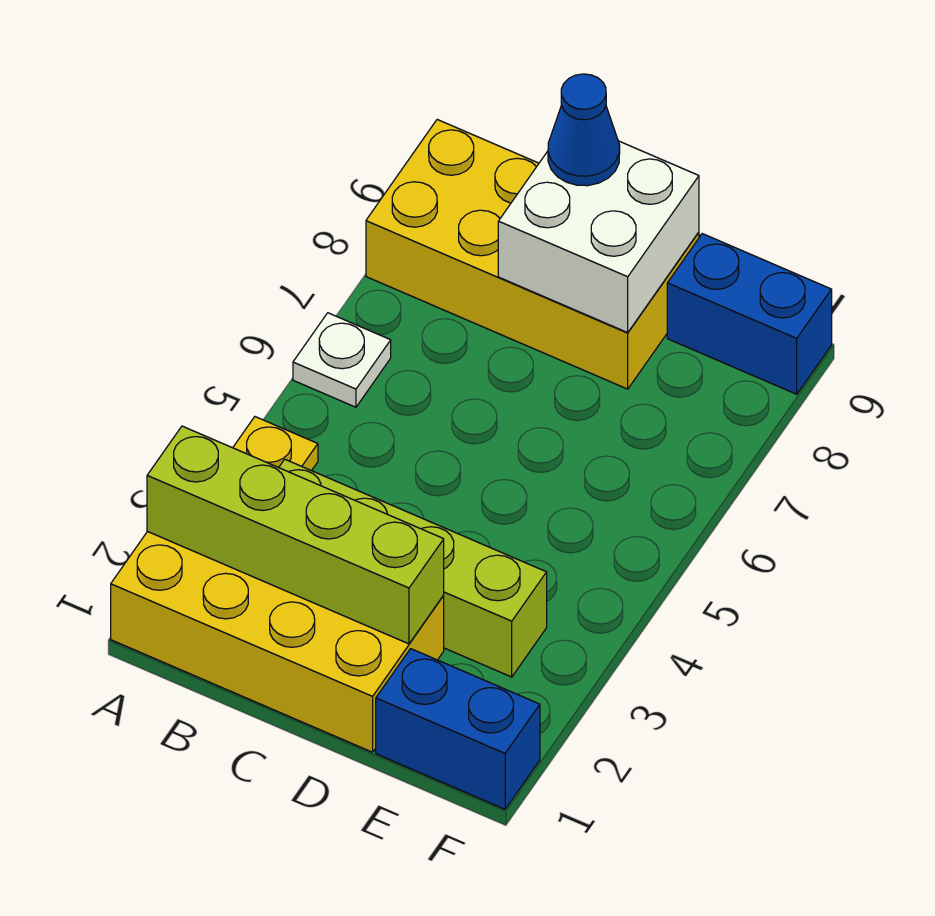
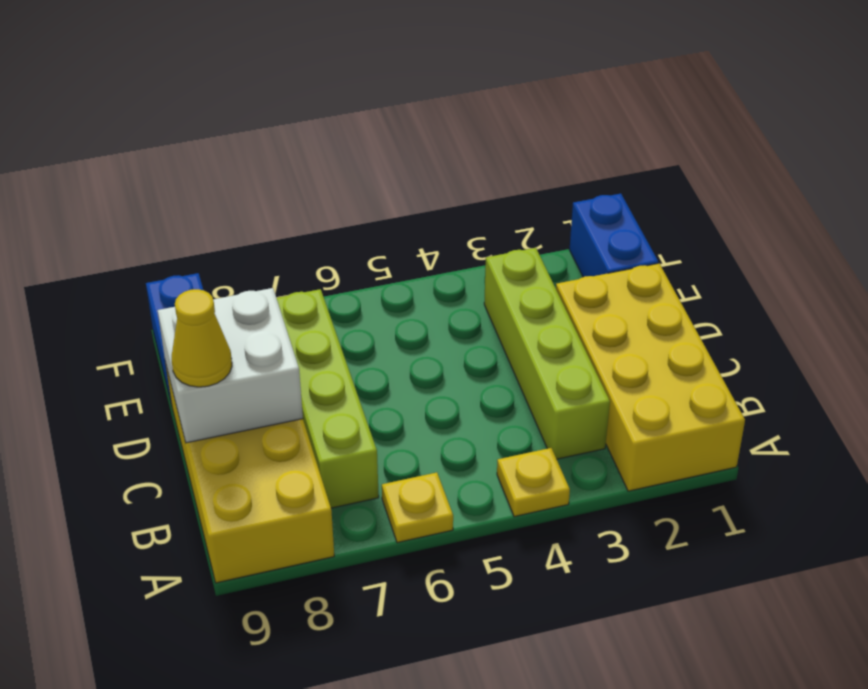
lime 1x4 brick [147,426,444,644] -> lime 1x4 brick moved to [277,289,379,508]
white 1x1 plate [293,313,391,407] -> yellow 1x1 plate [382,472,453,543]
blue 1x1 cone [548,74,620,186] -> yellow 1x1 cone [172,289,232,387]

